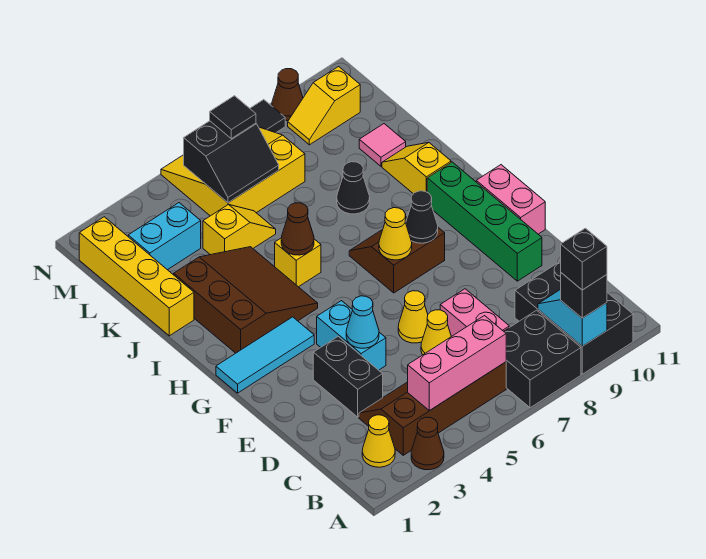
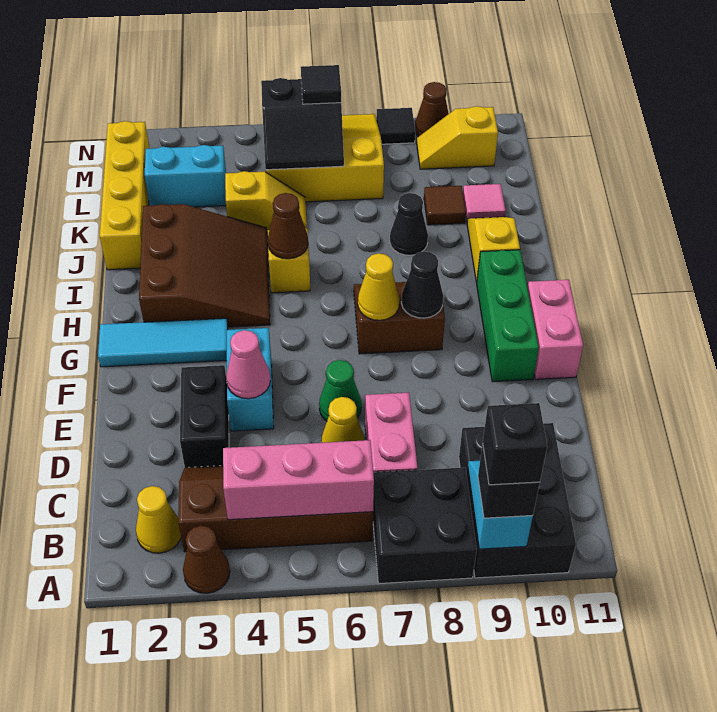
cyan 1x1 cone [346,296,379,348] -> pink 1x1 cone [226,330,270,399]
yellow 1x1 cone [398,291,428,343] -> green 1x1 cone [319,360,361,421]
green 1x4 brick [427,162,542,281] -> green 1x3 brick [477,250,539,382]
none -> brown 1x1 tile [424,186,466,225]

